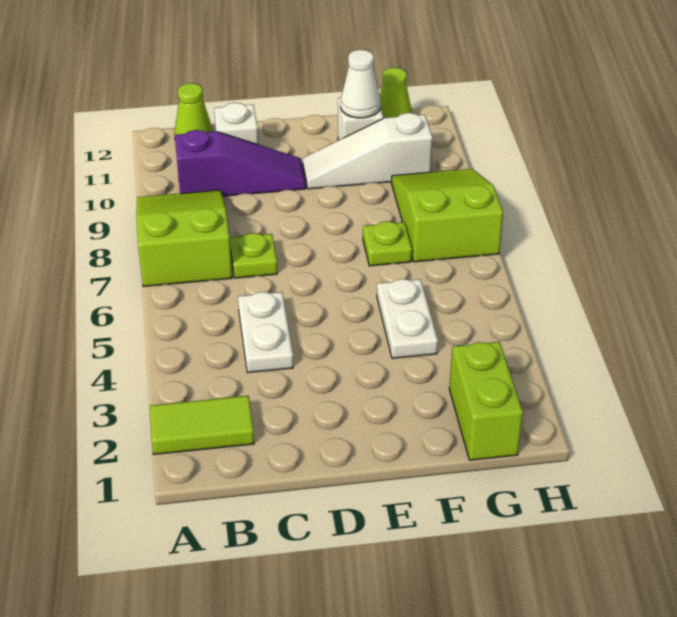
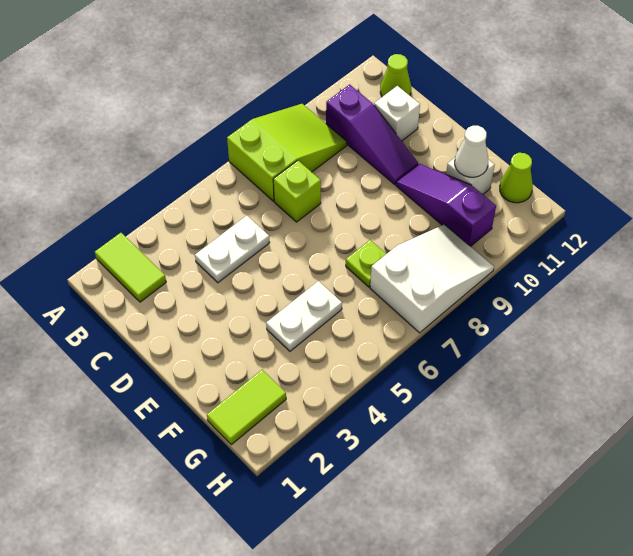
lime 1x1 plate [230,233,277,278] -> lime 1x1 brick [273,161,321,222]
white 1x3 slope [303,113,433,189] -> purple 1x3 slope [396,164,496,247]
lime 1x2 brick [449,342,523,460] -> lime 1x2 tile [207,370,286,445]
lime 2x3 slope [391,169,503,262] -> white 2x3 slope [370,224,494,333]

